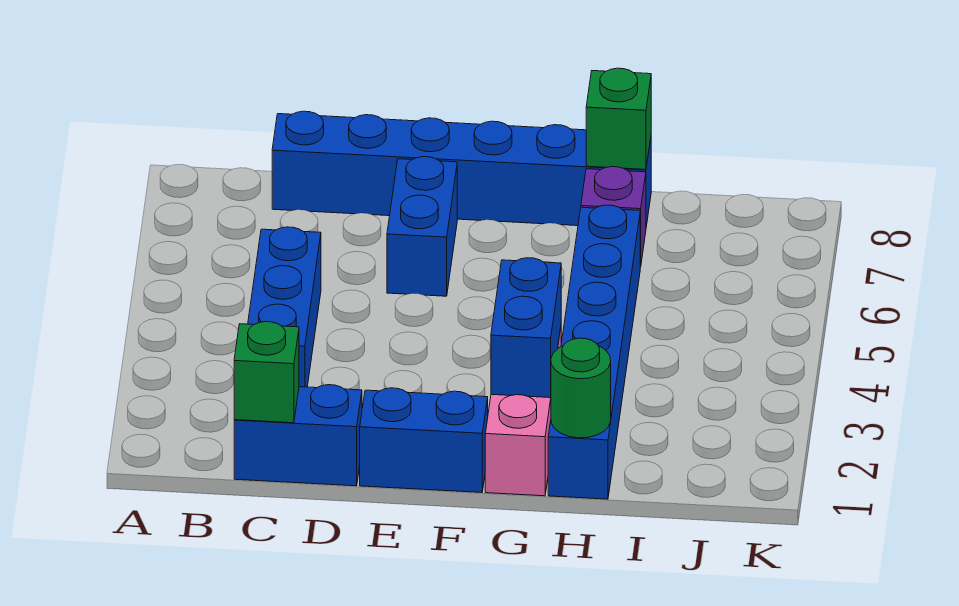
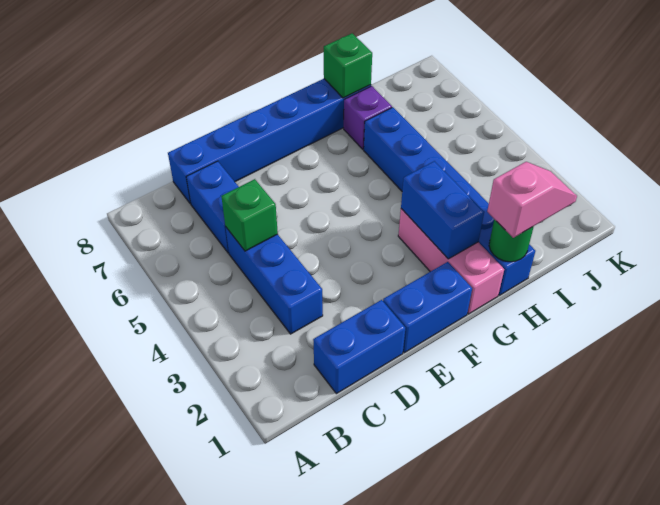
green 1x1 brick [234,322,299,423] -> green 1x1 brick moved to [221,179,278,251]
blue 1x2 brick [387,157,457,296] -> blue 1x2 brick moved to [186,161,239,253]
none -> pink 1x2 slope [487,162,577,238]

